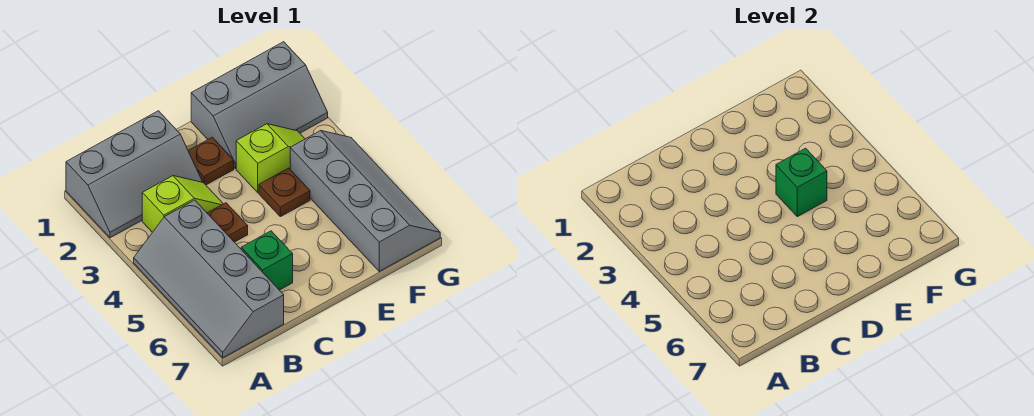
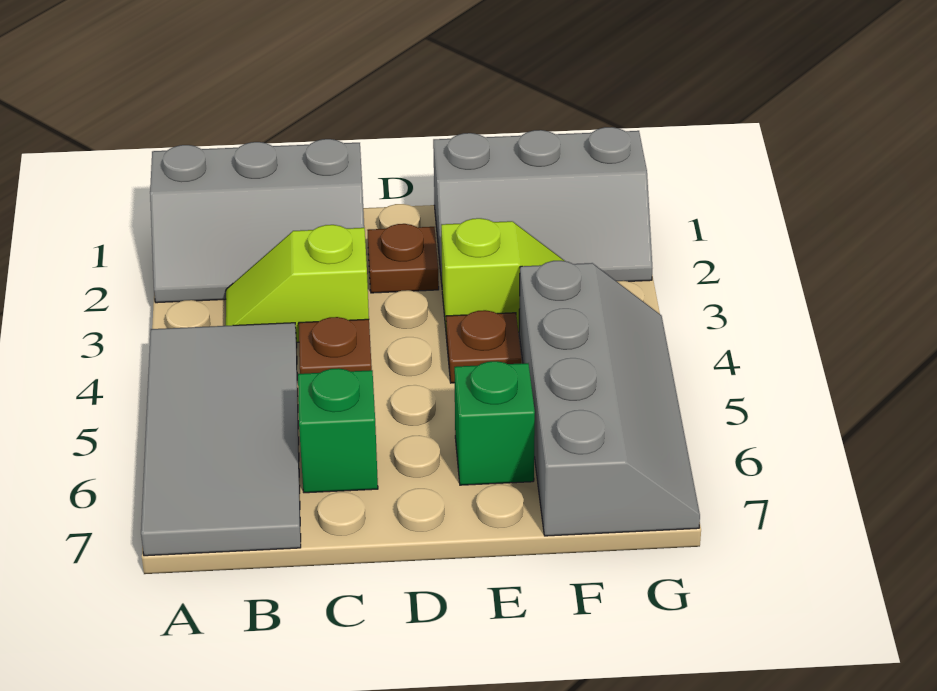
grey 2x4 slope [134,200,284,358] -> grey 2x4 tile [141,323,301,556]
lime 1x2 slope [142,176,223,232] -> lime 1x2 slope turned to [226,225,369,342]
green 1x1 brick [776,148,827,217] -> green 1x1 brick moved to [454,361,535,485]

